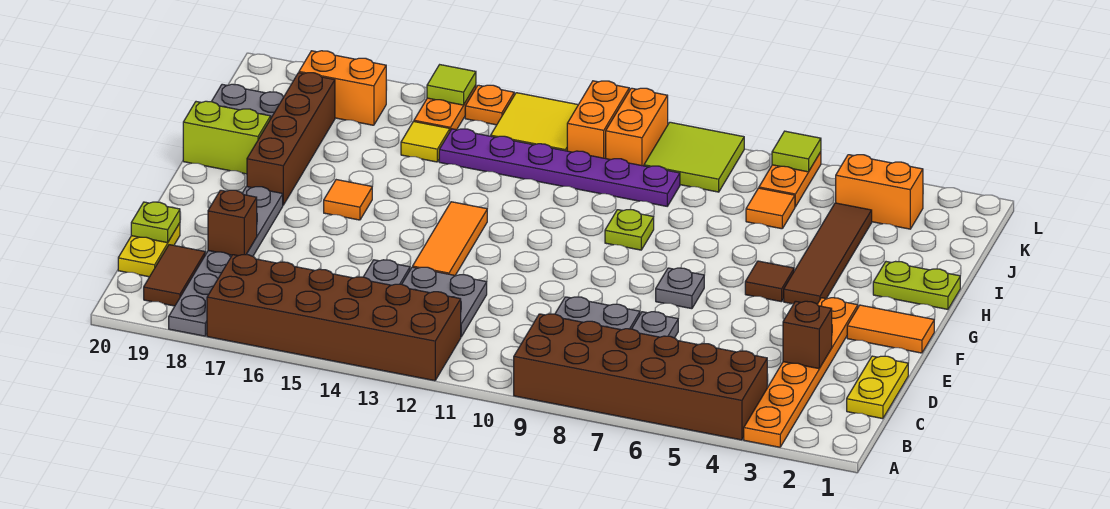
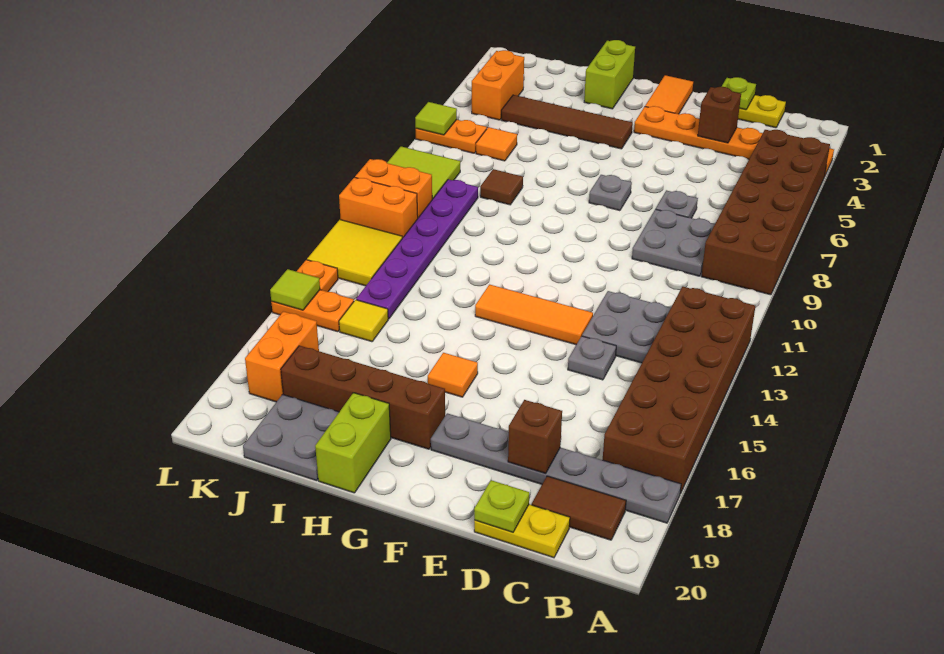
brown 1x1 tile [745,261,794,302] -> brown 1x1 tile moved to [480,169,523,205]
lime 1x2 plate [873,261,960,309] -> lime 1x2 brick [584,40,635,109]
lime 1x1 plate [605,210,654,250] -> lime 1x1 plate moved to [722,77,756,110]

